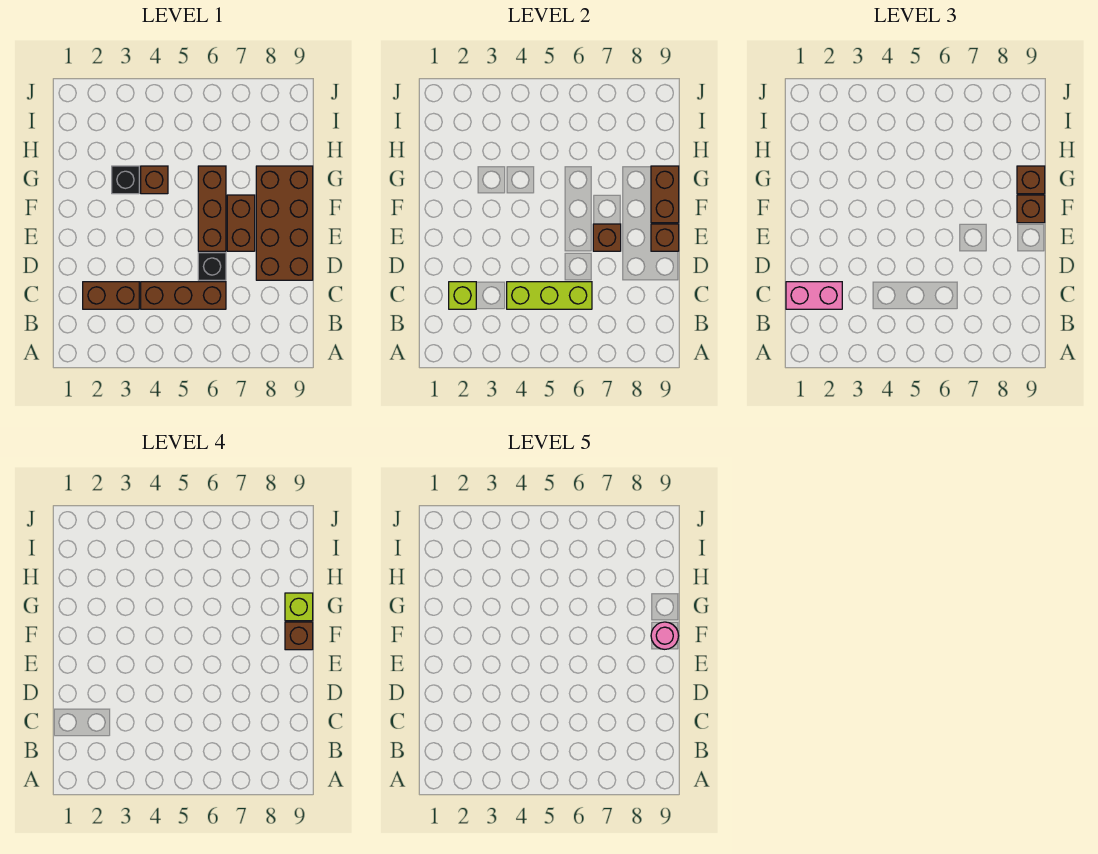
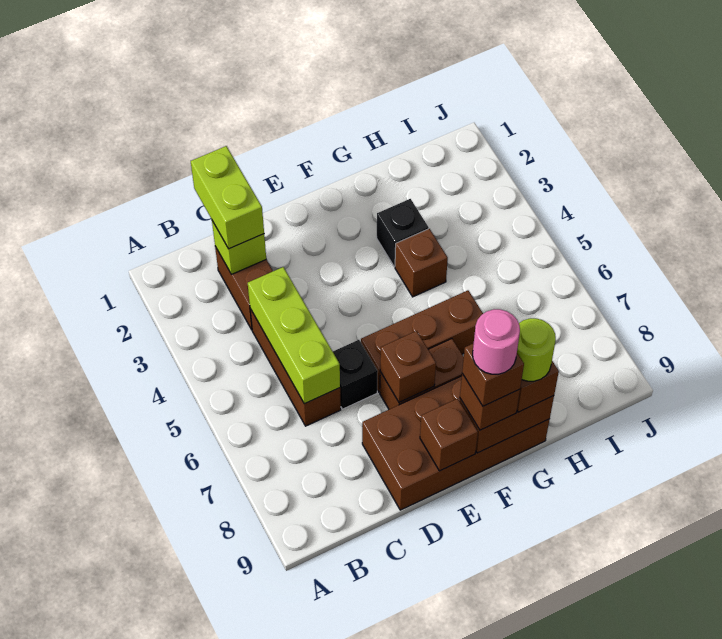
pink 1x2 brick [786,282,842,309] -> lime 1x2 brick [191,146,264,249]
lime 1x1 brick [285,593,313,621] -> lime 1x1 round brick [517,318,556,381]

